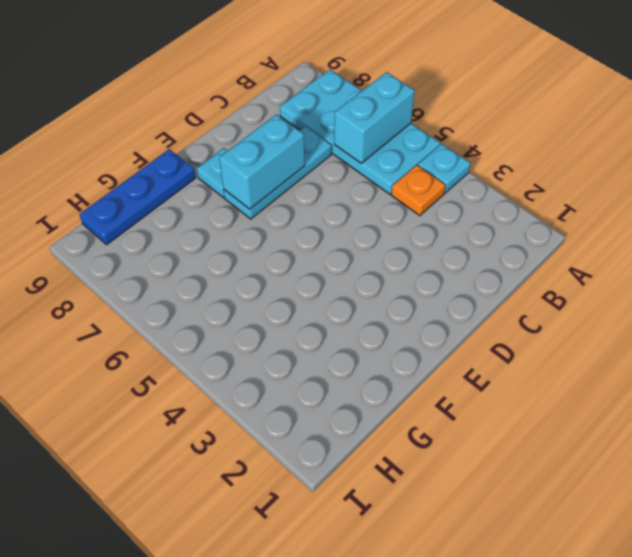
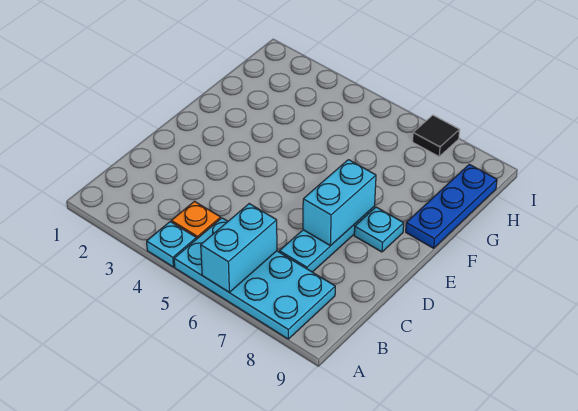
none -> black 1x1 tile [413,115,460,156]

